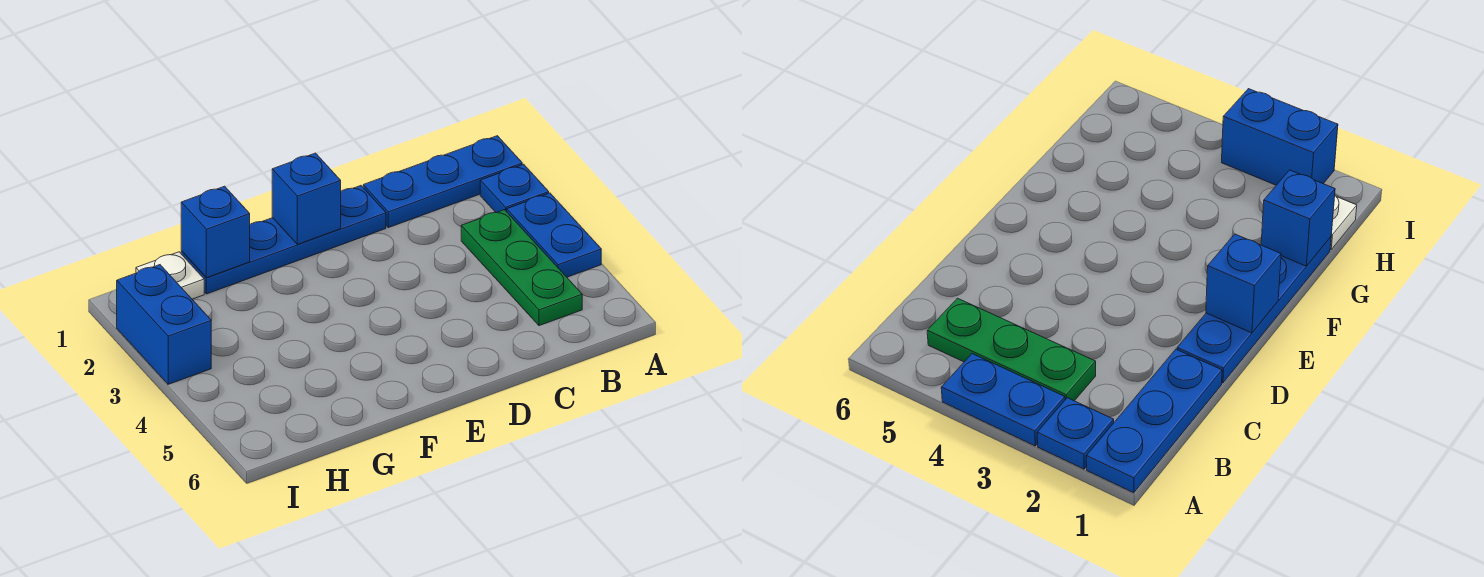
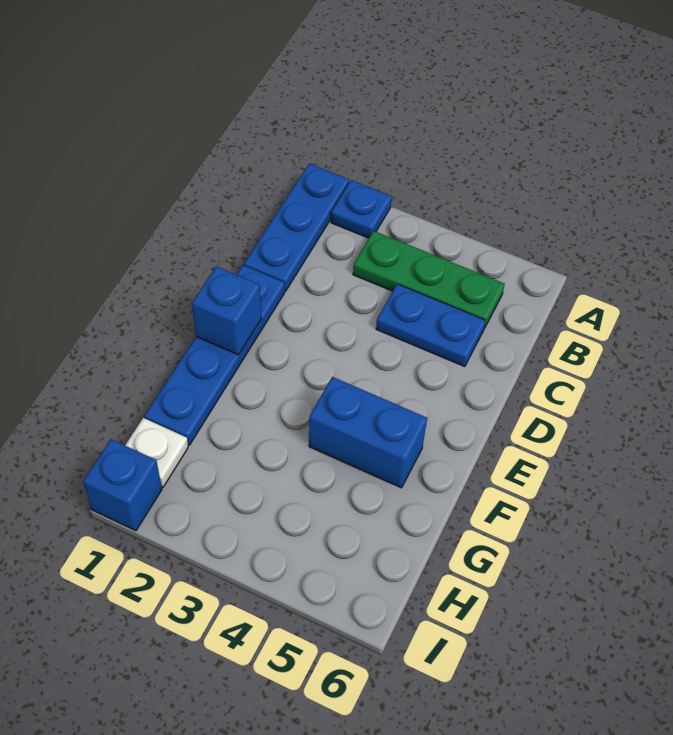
blue 1x2 plate [507,193,601,277] -> blue 1x2 plate moved to [376,284,486,367]
blue 1x1 brick [181,186,250,278] -> blue 1x1 brick moved to [83,439,162,531]
blue 1x2 brick [117,265,211,384] -> blue 1x2 brick moved to [309,377,427,488]

